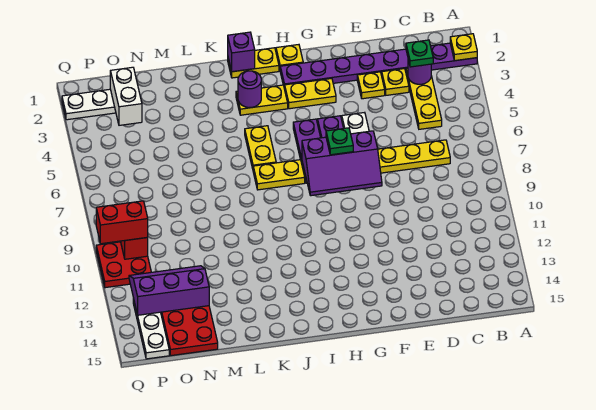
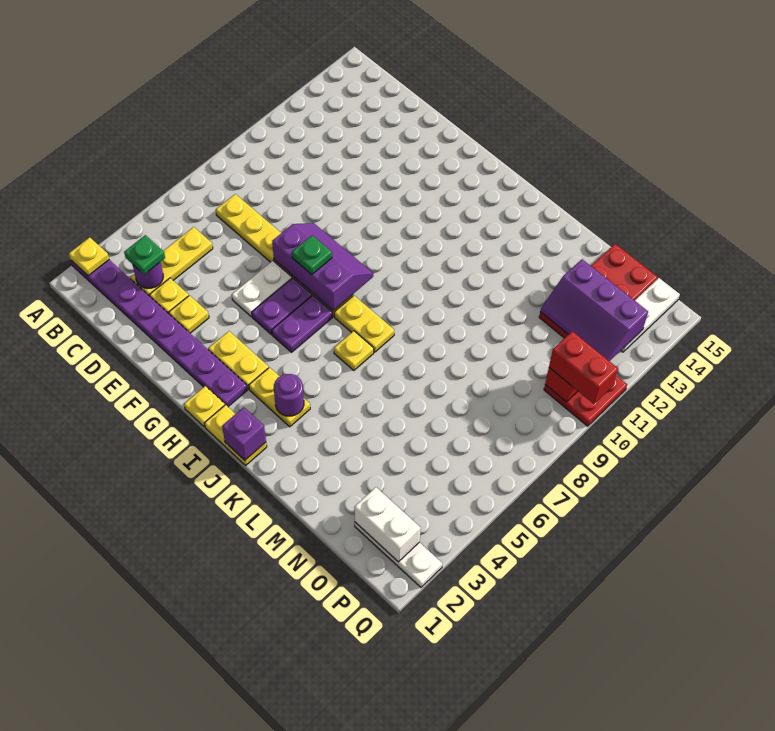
yellow 1x2 plate [245,126,276,169] -> yellow 1x1 plate [334,331,374,371]
white 1x2 brick [110,67,142,125] -> white 1x2 brick turned to [354,487,421,562]

